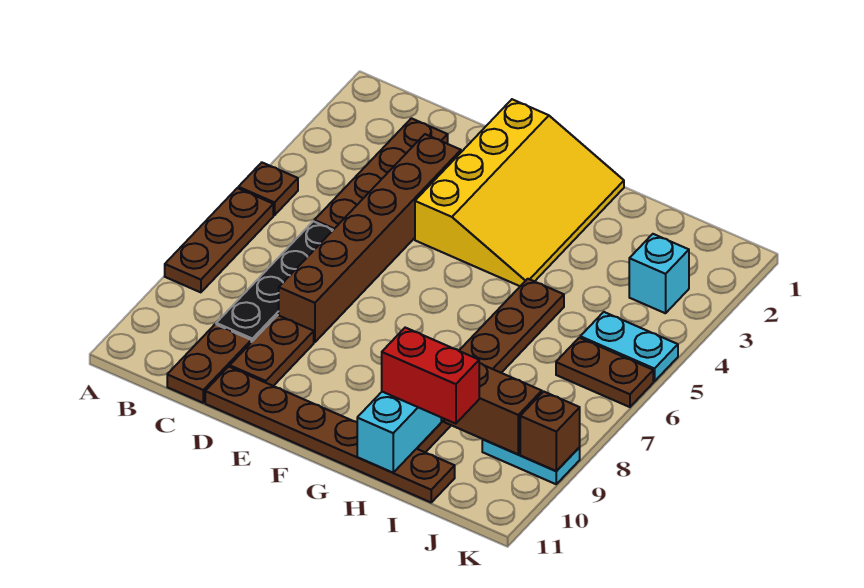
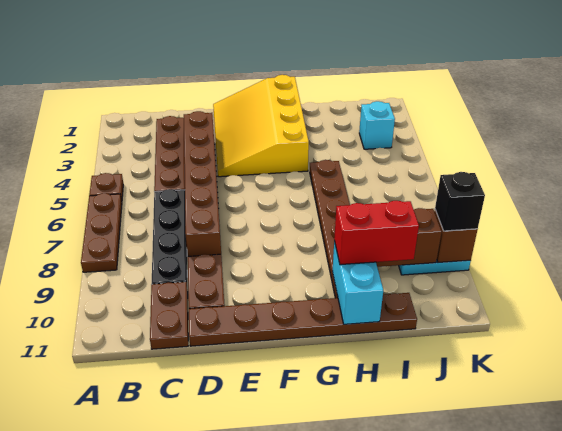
yellow 3x4 slope [415,99,624,286] -> yellow 3x4 slope turned to [213,75,309,177]
cyan 1x2 plate [580,312,678,381] -> none
brown 1x2 plate [556,338,653,407] -> none
none -> black 1x1 brick [435,172,485,231]

